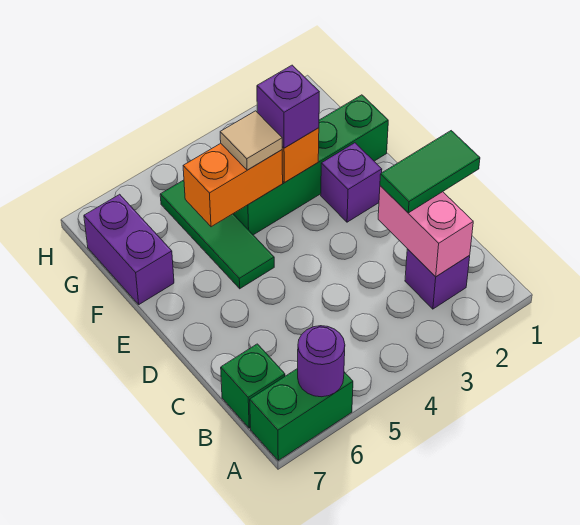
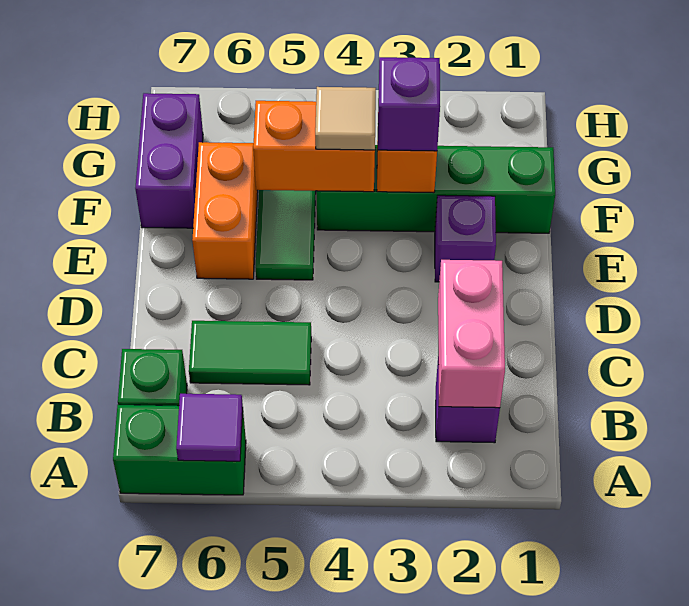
purple 1x1 round brick [298,326,345,397] -> purple 1x1 tile [176,394,243,461]
green 1x2 tile [380,131,480,213] -> green 1x2 tile moved to [189,321,311,385]
none -> orange 1x2 brick [192,142,258,279]

